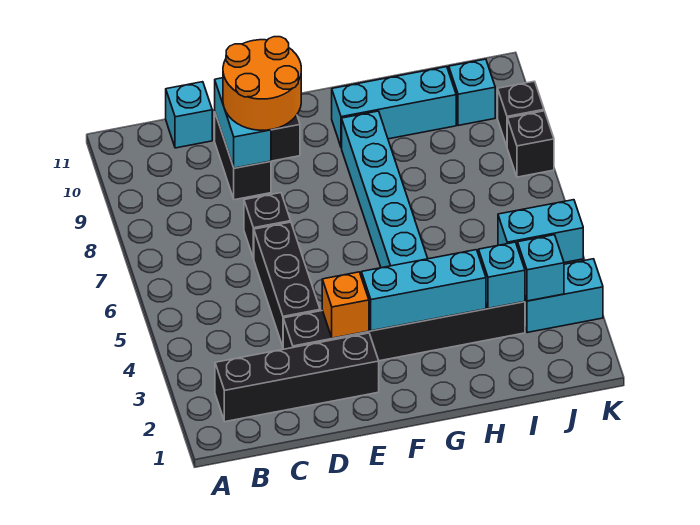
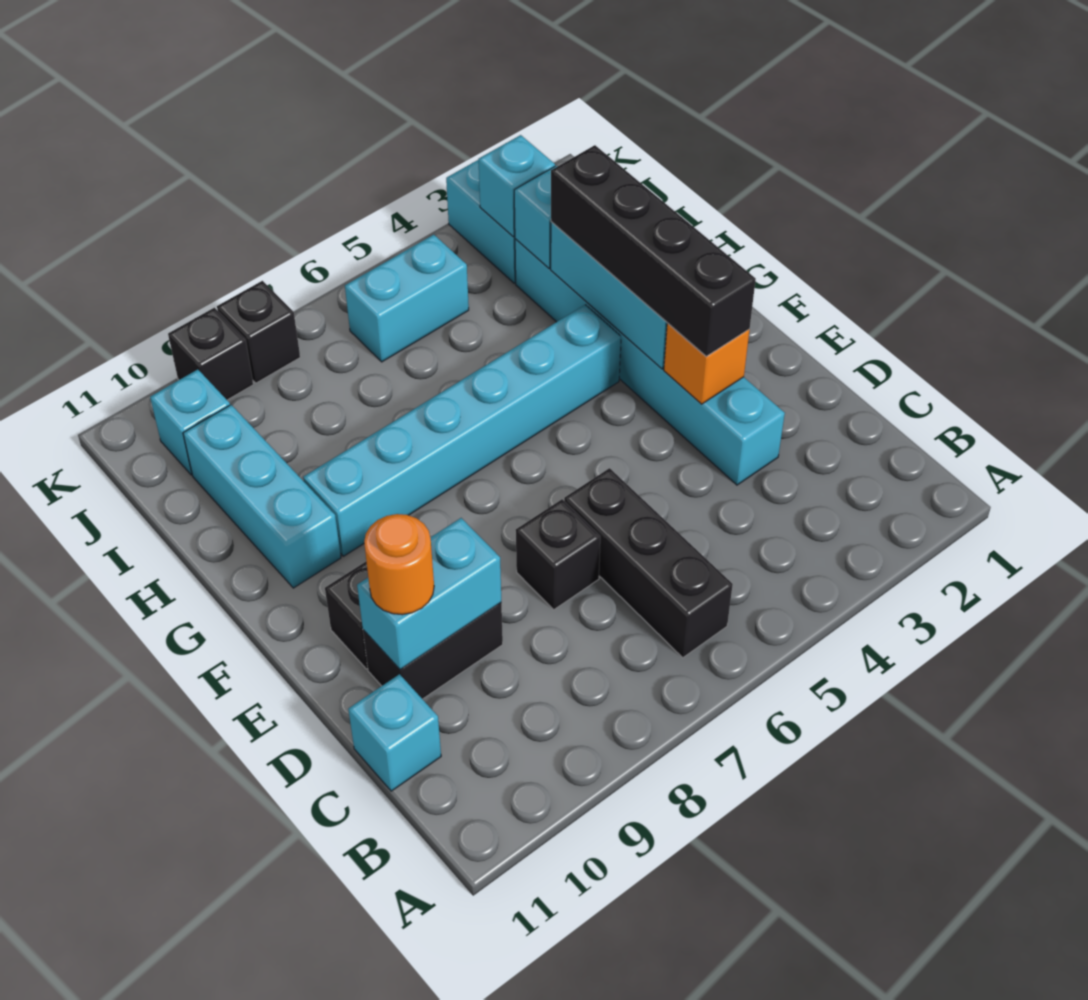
black 1x4 brick [215,333,379,422] -> black 1x4 brick moved to [551,145,756,357]
black 1x6 brick [283,302,525,361] -> cyan 1x6 brick [515,239,785,485]
black 1x3 brick [254,222,320,346] -> black 1x3 brick turned to [564,468,733,658]
orange 2x2 round brick [223,37,301,130] -> orange 1x1 round brick [364,514,434,615]
cyan 1x2 brick [498,200,583,263] -> cyan 1x2 brick turned to [345,235,469,362]

